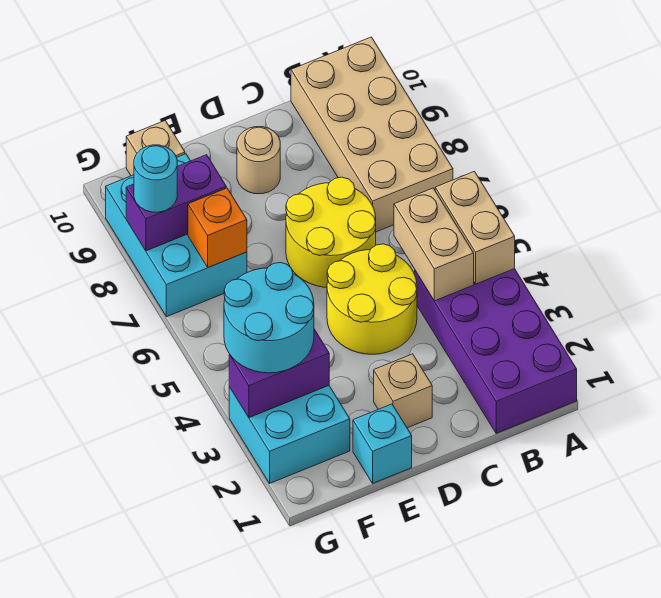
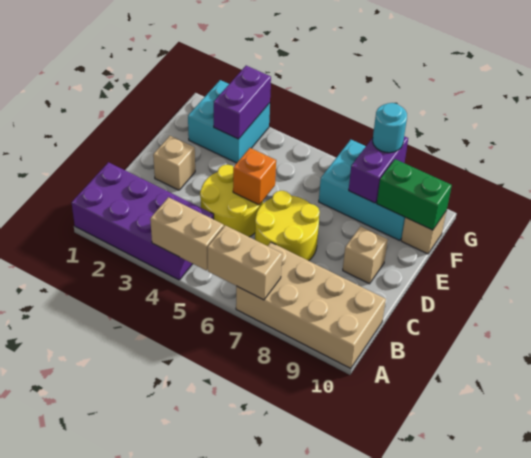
tan 1x2 brick [394,188,474,301] -> tan 1x2 brick moved to [207,225,282,300]
tan 1x1 round brick [237,127,280,194] -> tan 1x1 brick [343,226,388,284]
cyan 1x1 brick [353,404,412,483] -> none
cyan 2x2 round brick [224,263,314,373] -> none
orange 1x1 brick [188,188,247,268] -> orange 1x1 brick moved to [233,148,276,205]
none -> green 1x2 brick [377,159,452,230]

